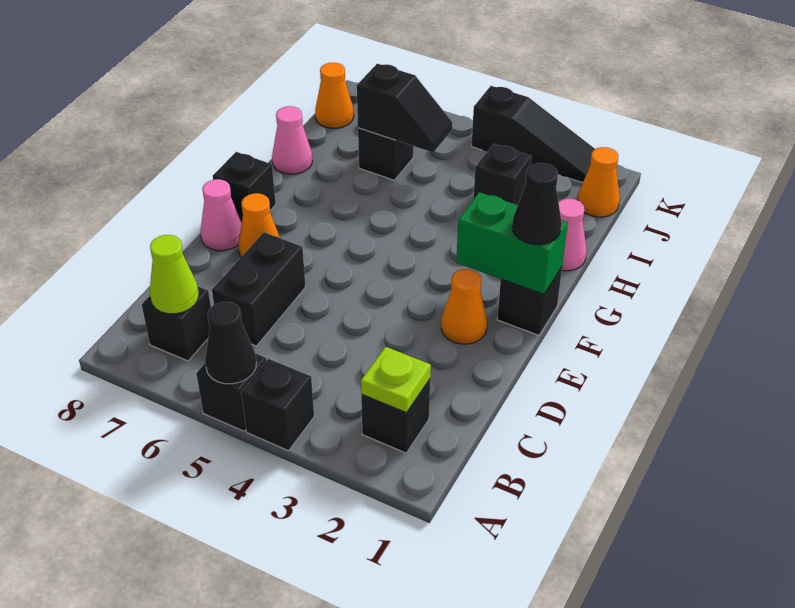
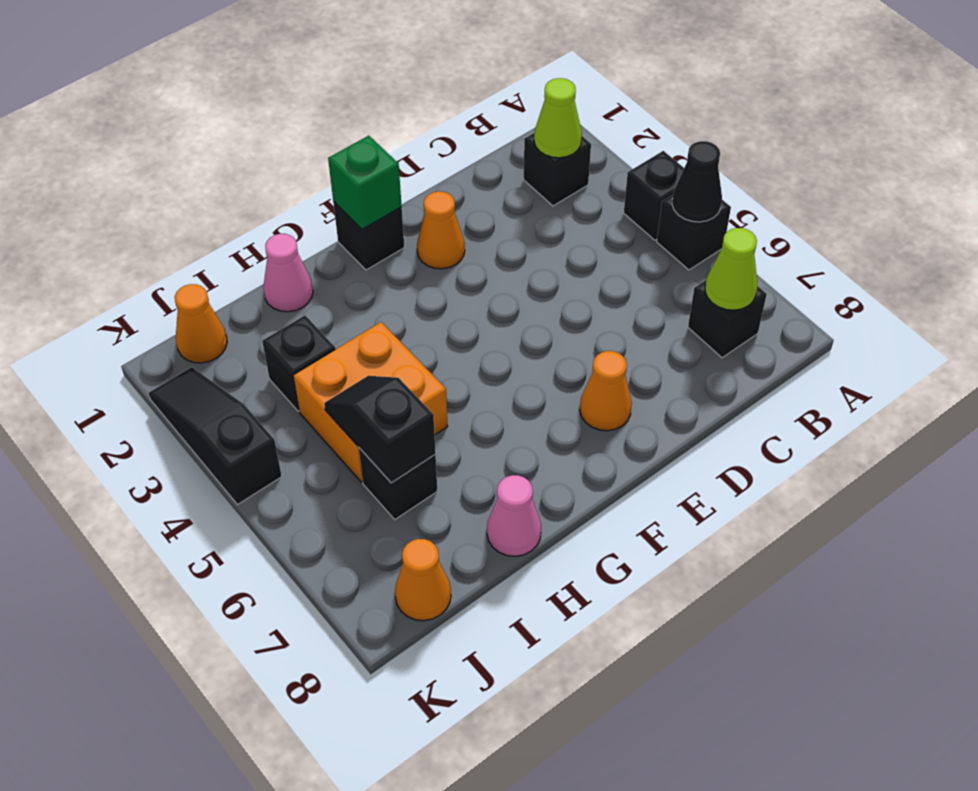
lime 1x1 plate [361,347,431,413] -> lime 1x1 cone [534,78,582,158]
black 1x2 brick [212,232,305,346] -> none
pink 1x1 cone [200,179,242,251] -> none
green 1x2 brick [456,192,568,295] -> green 1x1 brick [328,136,402,229]
black 1x1 cone [512,163,561,245] -> none
black 1x1 brick [213,152,276,222] -> none
none -> orange 2x2 brick [293,322,448,482]

